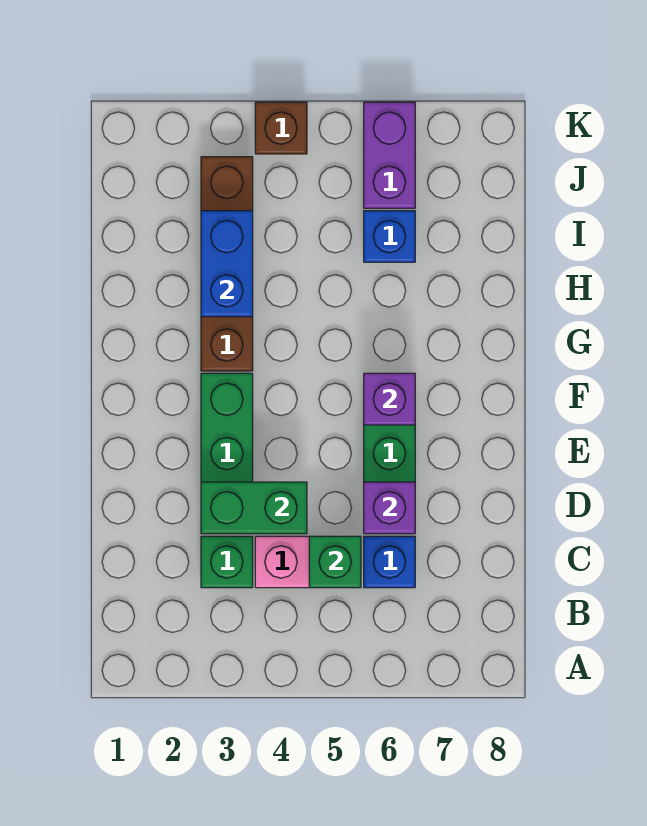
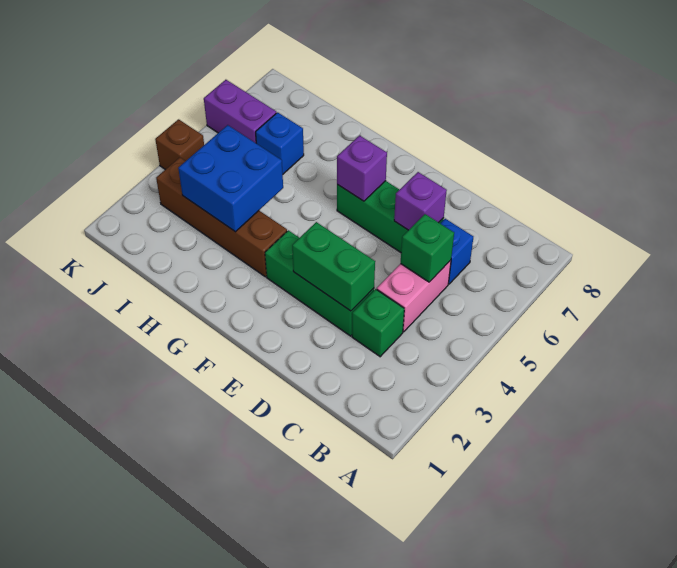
green 1x2 brick [201,482,307,534] -> green 1x2 brick turned to [292,222,375,311]
blue 1x2 brick [201,211,253,317] -> blue 2x2 brick [178,125,283,232]

